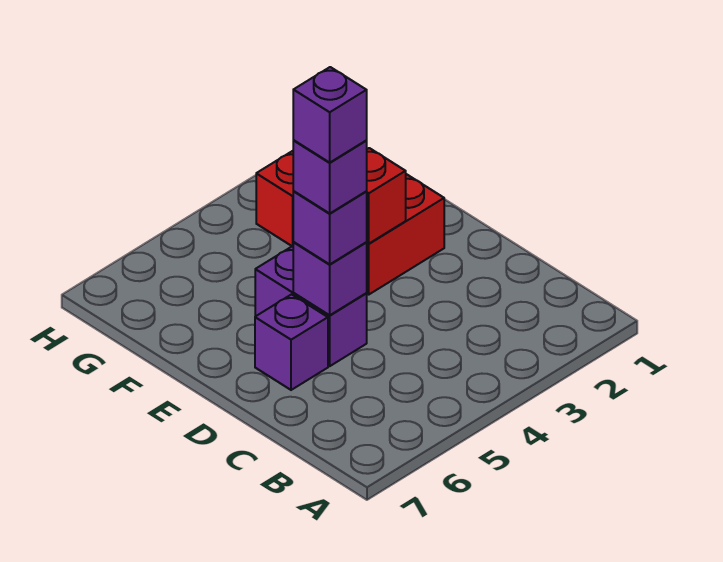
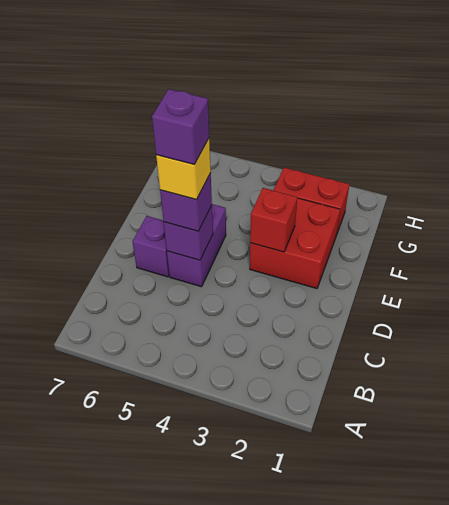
purple 1x1 brick [293,141,367,213] -> yellow 1x1 brick [156,139,211,200]

